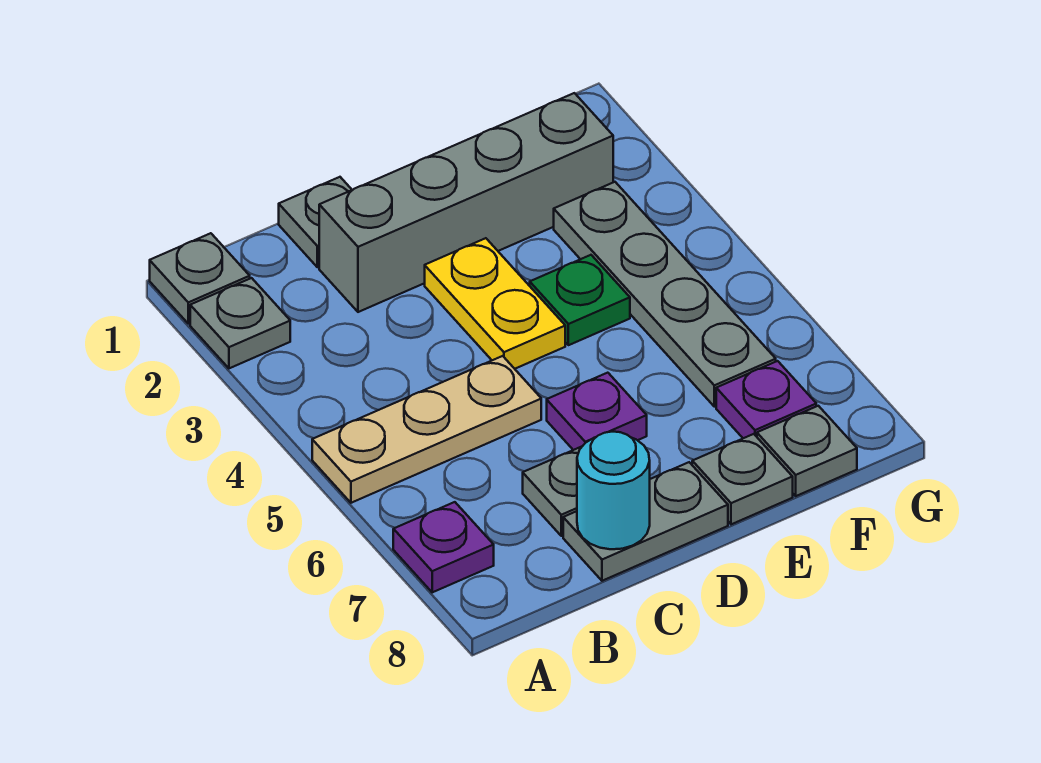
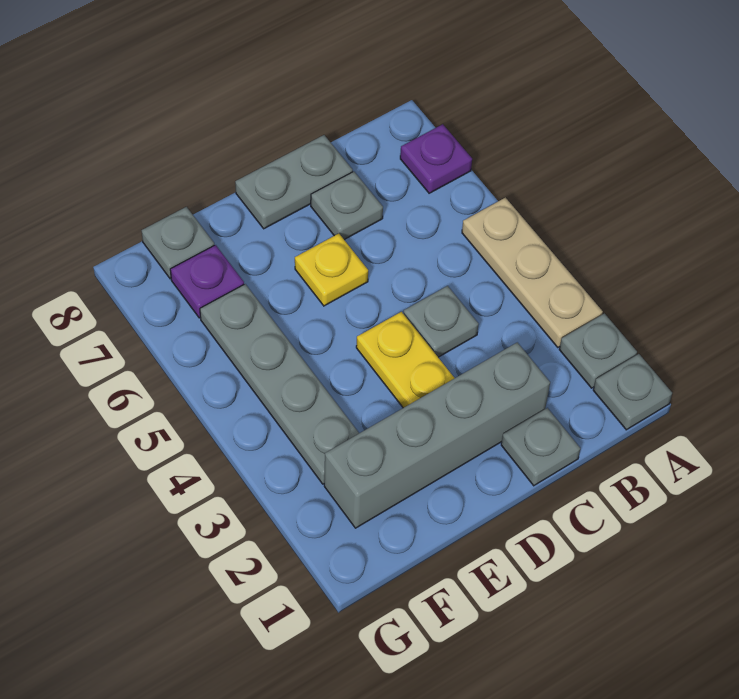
tan 1x3 plate [312,356,541,503] -> tan 1x3 plate turned to [462,198,603,347]
cyan 1x1 round brick [577,432,650,549] -> none
purple 1x1 plate [547,373,647,450] -> yellow 1x1 plate [295,234,368,306]
green 1x1 plate [530,255,630,345] -> none
grey 1x1 plate [692,434,793,524] -> grey 1x1 plate moved to [404,286,479,357]

